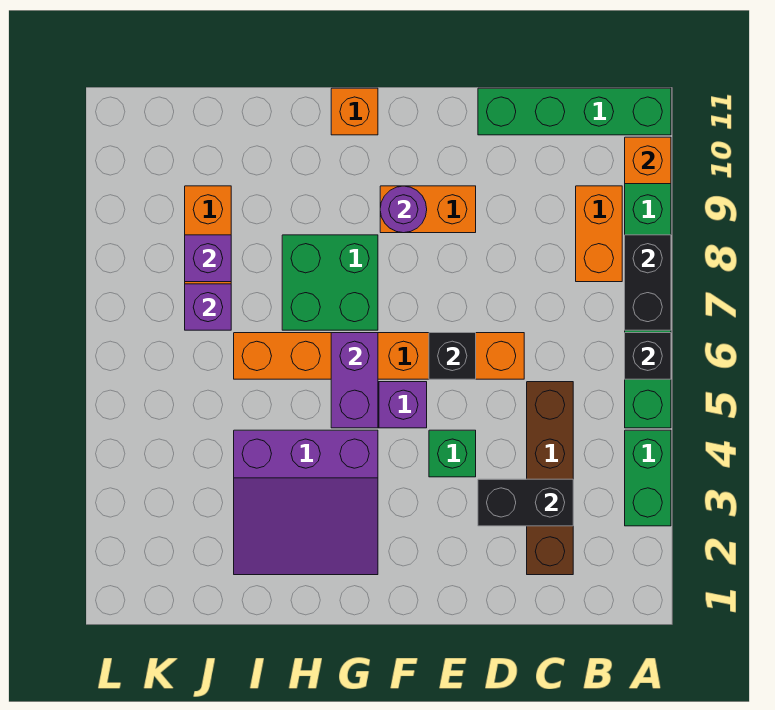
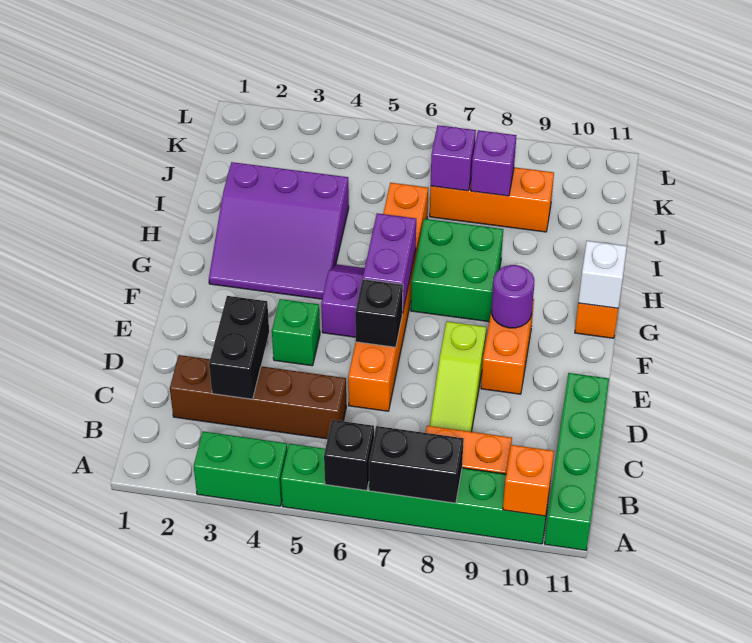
none -> lime 1x3 slope [430,322,486,432]
purple 3x3 slope [234,430,378,575] -> purple 3x3 slope turned to [209,162,349,299]
purple 1x2 brick [331,333,378,428] -> purple 1x2 brick turned to [363,213,416,313]
none -> white 1x1 brick [578,241,627,308]

